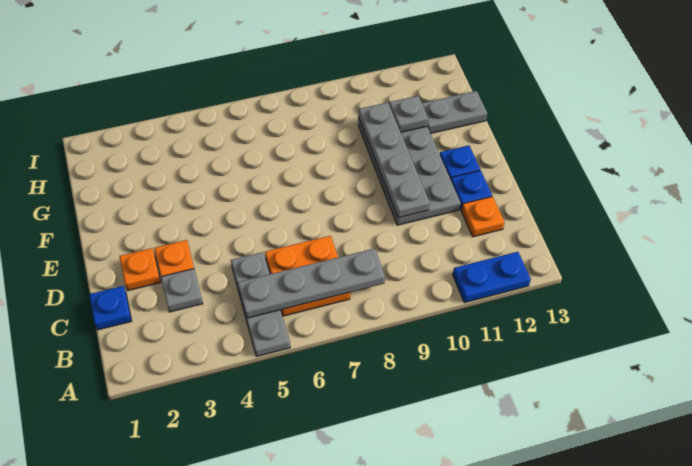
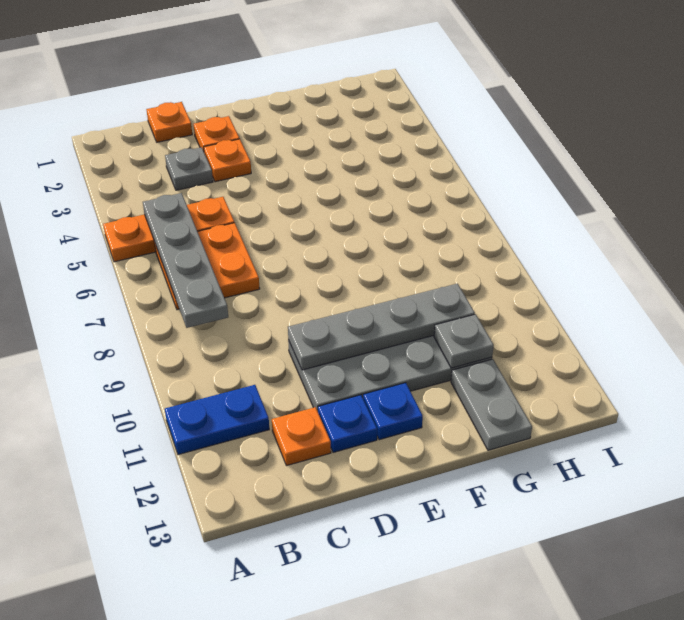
grey 1x3 plate [231,252,290,357] -> orange 1x3 plate [103,197,234,262]
blue 1x2 plate [453,252,531,303] -> blue 1x2 plate turned to [165,385,269,455]
blue 1x1 plate [89,286,131,330] -> orange 1x1 plate [146,102,192,142]

